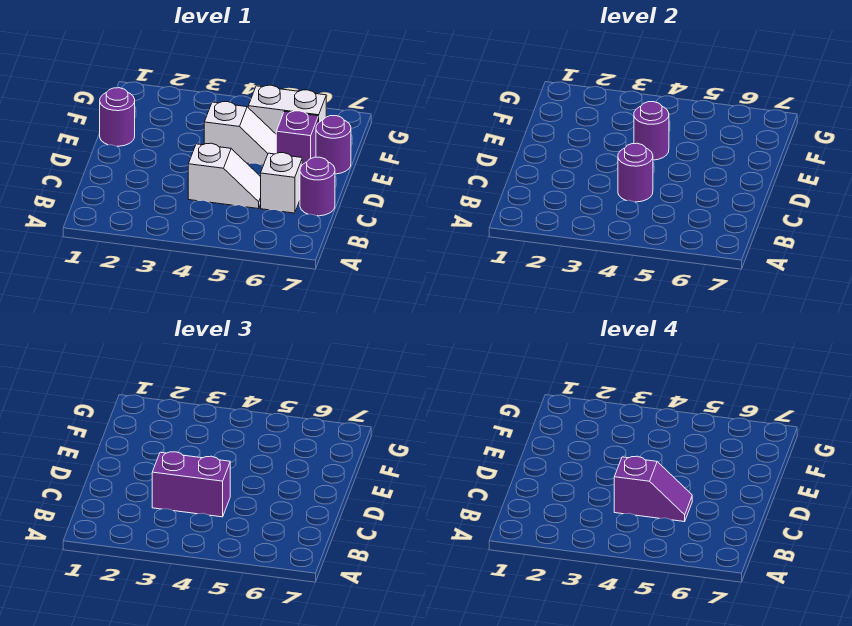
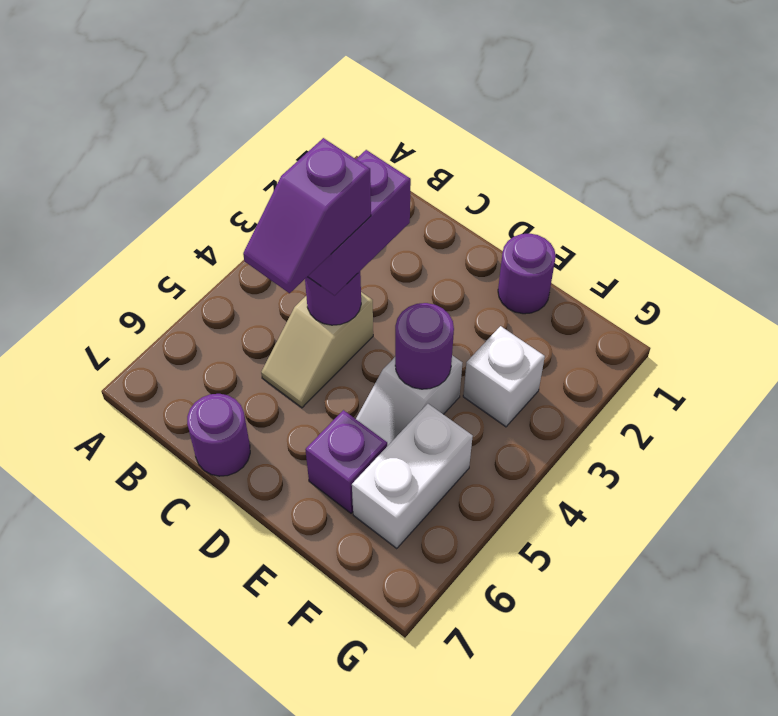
white 1x2 slope [188,143,261,209] -> tan 1x2 slope [261,292,373,408]
white 1x1 brick [261,153,302,213] -> white 1x1 brick moved to [463,326,545,427]
purple 1x1 round brick [316,116,351,174] -> none

